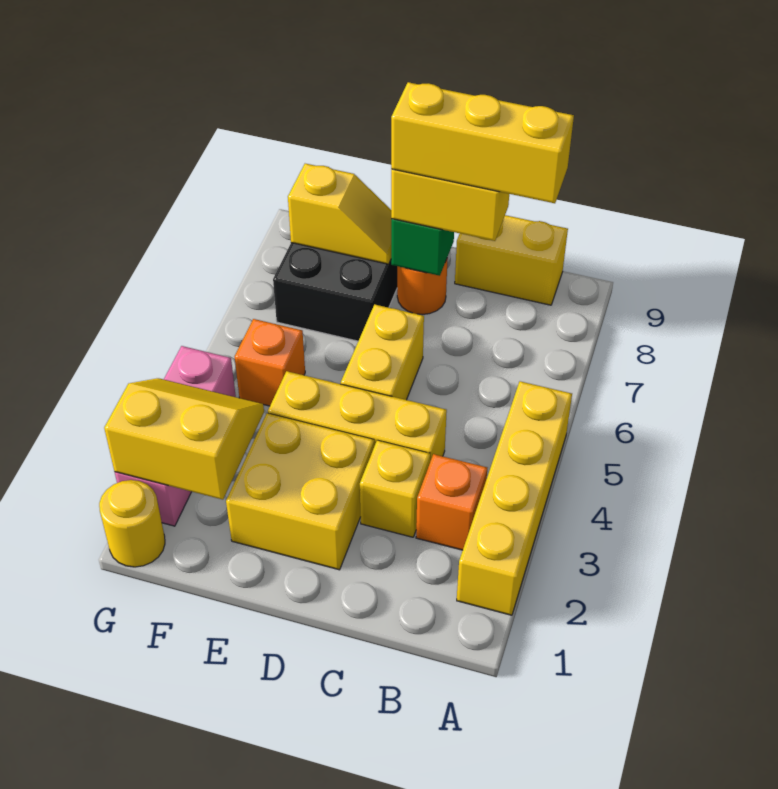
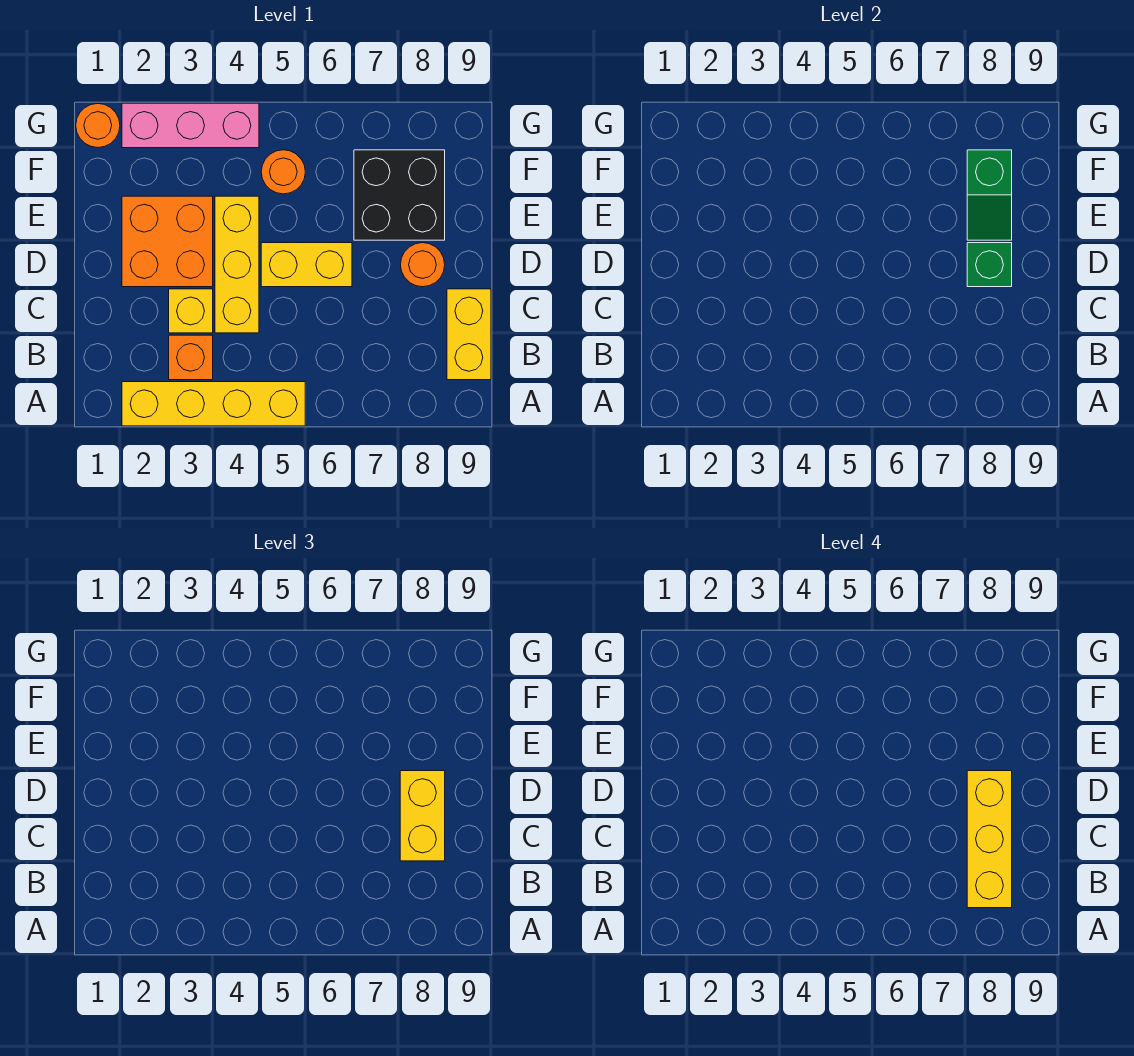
yellow 2x2 brick [226,413,374,570] -> orange 2x2 brick [122,196,213,287]
yellow 1x2 slope [288,164,391,264] -> green 1x2 slope [967,150,1012,240]
yellow 2x2 slope [104,378,264,500] -> none
orange 1x1 brick [235,319,305,406] -> orange 1x1 round brick [261,150,305,194]
yellow 1x1 round brick [99,480,165,567] -> orange 1x1 round brick [76,104,120,148]

